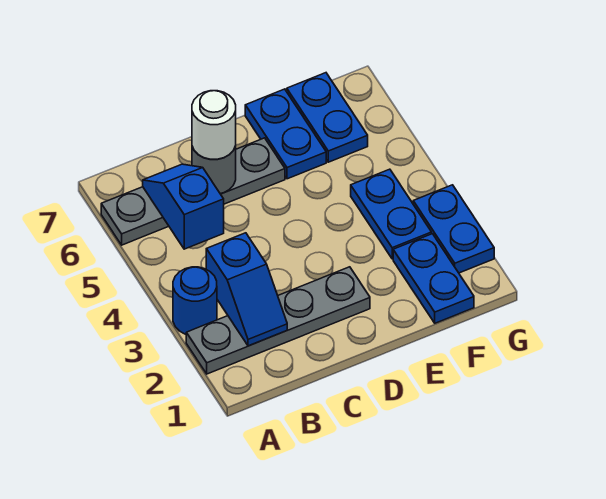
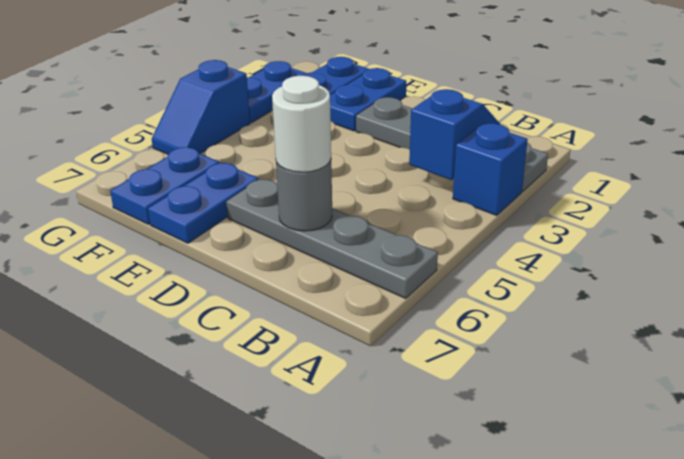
blue 1x1 round brick [173,267,217,334] -> blue 1x1 brick [453,123,528,215]
blue 1x2 slope [143,164,224,249] -> blue 1x2 slope moved to [152,60,250,154]
blue 1x2 plate [351,169,432,259] -> blue 1x2 plate moved to [330,68,406,131]

